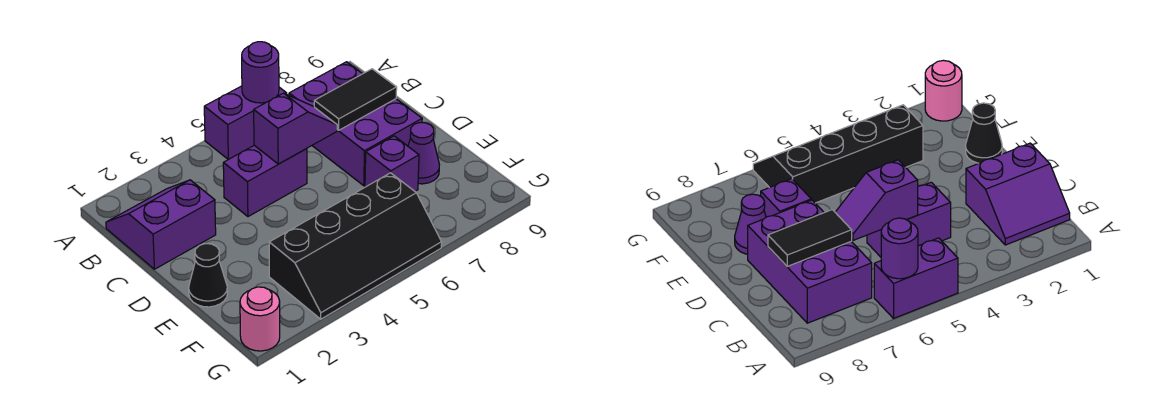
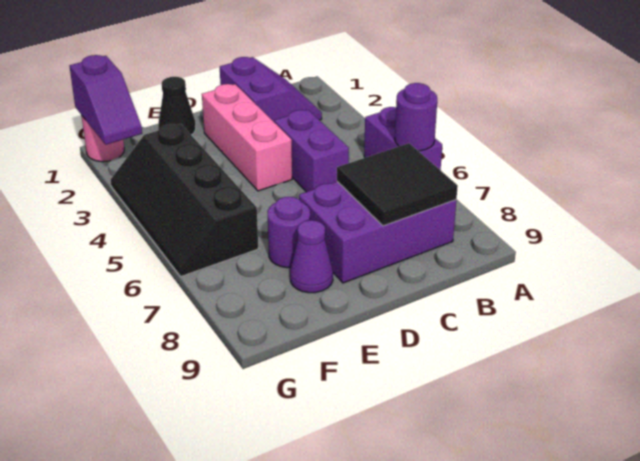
purple 1x2 slope [254,93,337,164] -> purple 1x2 slope moved to [70,55,142,145]
black 1x2 tile [314,69,397,130] -> black 2x2 tile [337,143,458,226]
none -> pink 1x3 brick [202,84,292,191]
purple 1x1 brick [365,136,419,191] -> purple 1x1 round brick [267,197,310,268]

